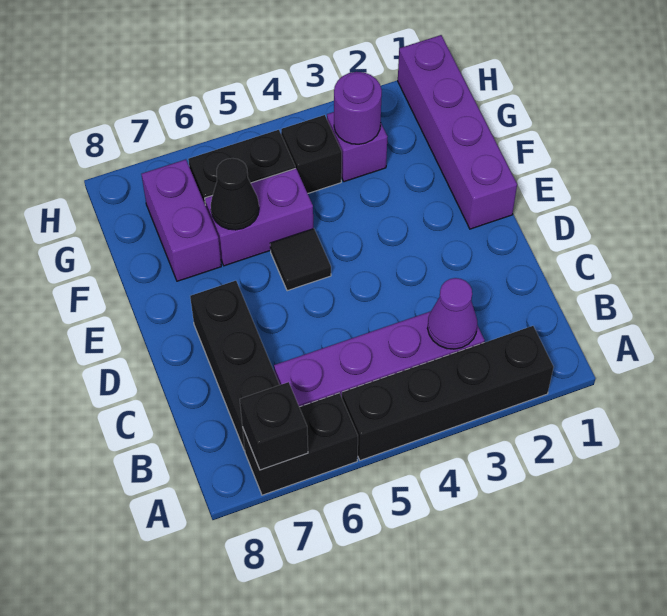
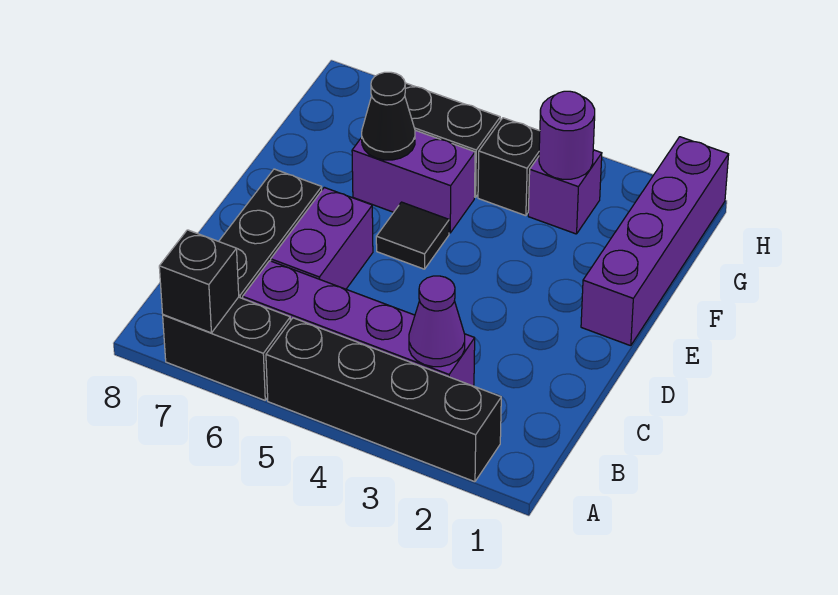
purple 1x2 brick [141,159,221,281] -> purple 1x2 brick moved to [271,187,373,289]

